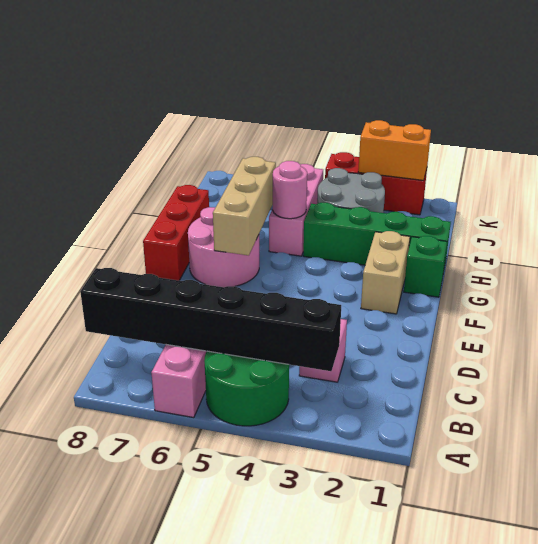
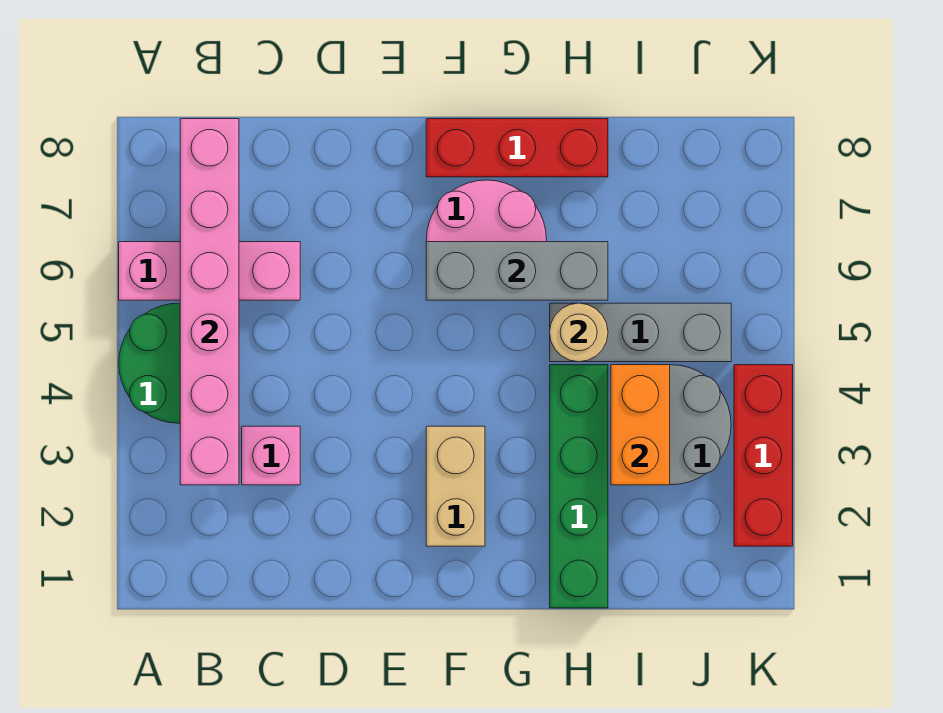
black 1x6 brick [80,268,341,371] -> pink 1x6 brick [180,119,239,485]
tan 1x2 brick [361,231,410,314] -> tan 1x2 brick turned to [426,426,485,546]
tan 1x3 brick [213,157,276,255] -> grey 1x3 brick [426,242,608,300]
green 1x1 brick [404,236,447,297] -> none
pink 1x3 brick [269,164,323,256] -> grey 1x3 brick [550,303,731,362]
pink 1x1 round brick [273,161,307,219] -> tan 1x1 round brick [550,303,608,362]
orange 1x2 brick [358,120,431,180] -> orange 1x2 brick moved to [611,365,670,485]

